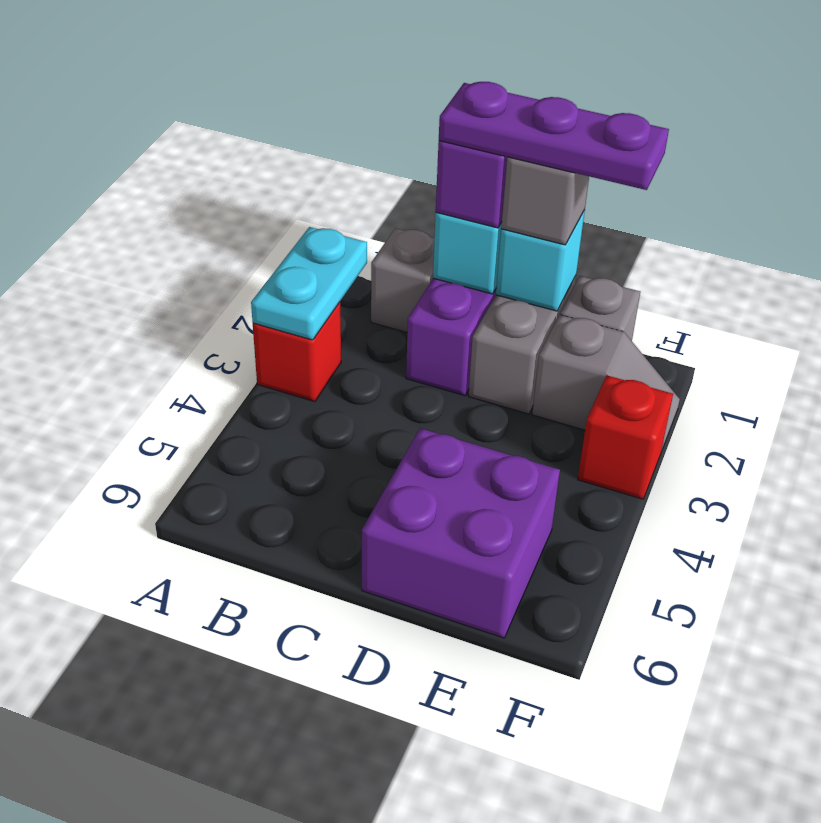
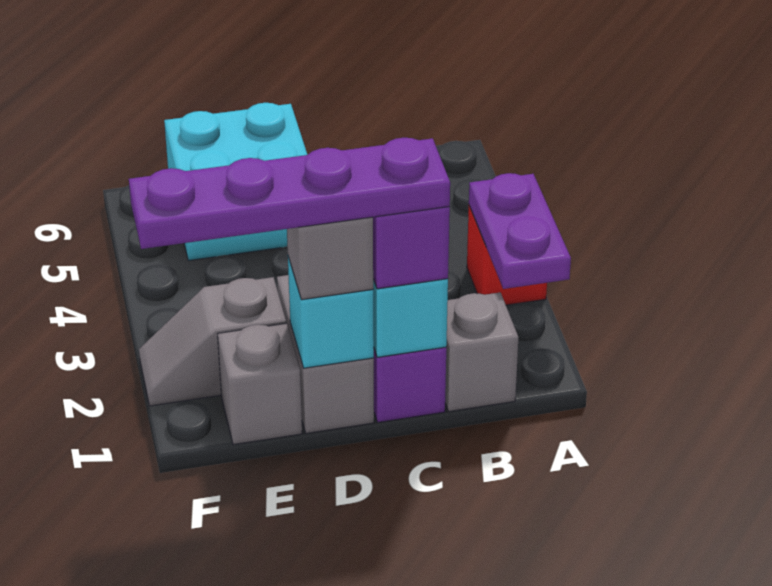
cyan 1x2 plate [251,227,367,340] -> purple 1x2 plate [469,173,571,289]
purple 1x3 plate [439,82,669,190] -> purple 1x4 plate [129,138,450,249]
purple 2x2 brick [362,428,560,638] -> cyan 2x2 brick [164,103,307,261]
red 1x1 brick [578,375,673,499] -> none

